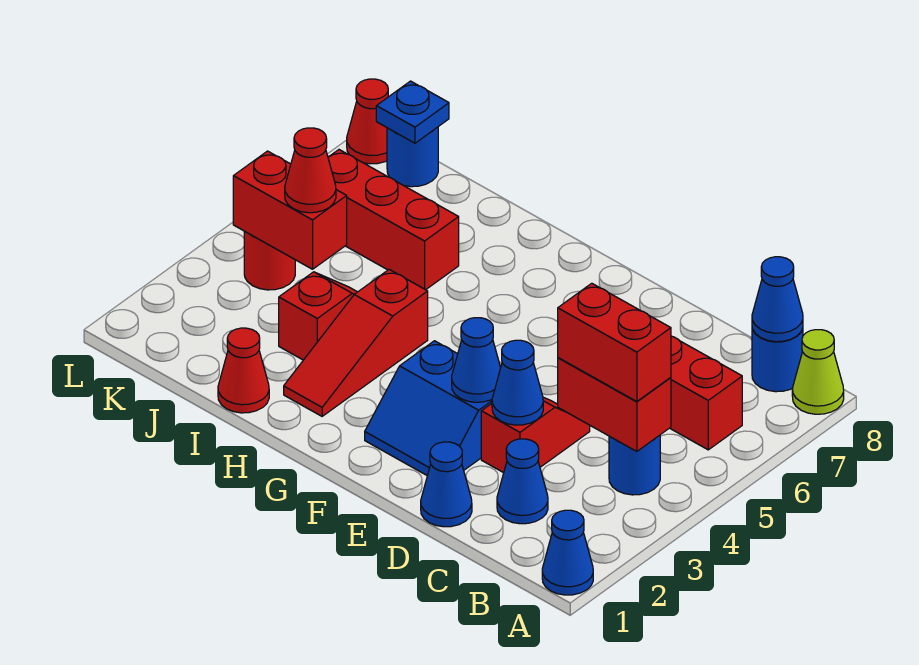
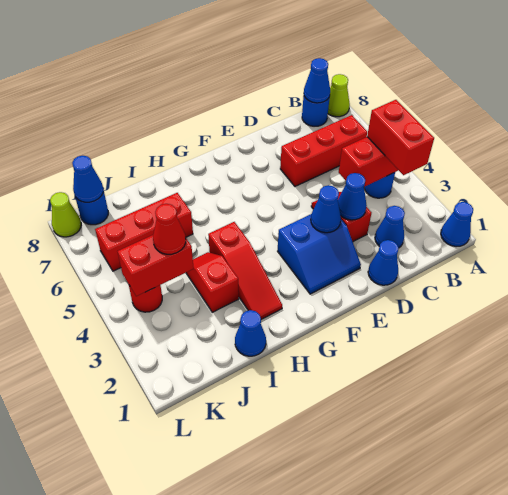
red 1x2 brick [558,283,671,402] -> red 1x2 brick turned to [367,100,434,175]
red 1x1 cone [218,328,269,413] -> blue 1x1 cone [235,310,266,356]
blue 1x1 plate [376,81,449,143] -> blue 1x1 cone [72,156,103,202]
red 1x1 cone [347,79,388,164] -> lime 1x1 cone [50,192,81,237]

